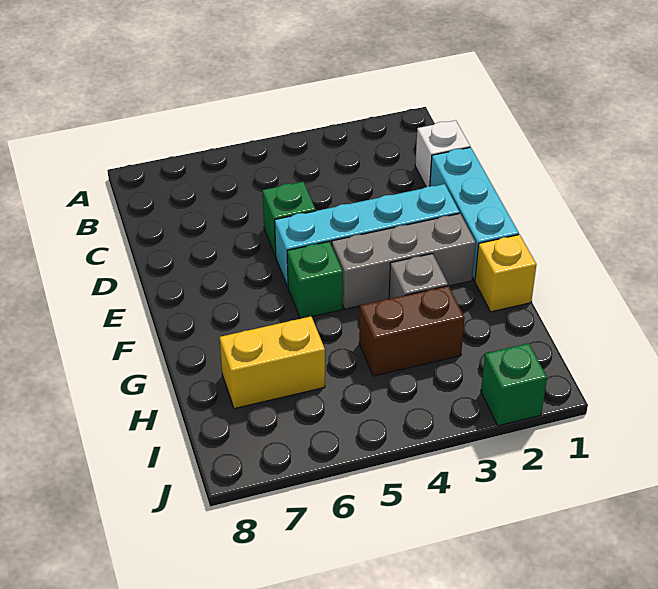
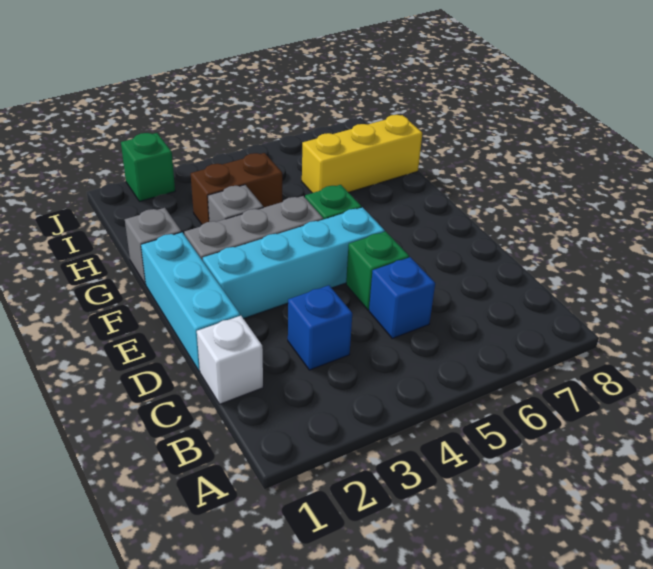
none -> blue 1x1 brick [288,285,352,370]
none -> blue 1x1 brick [369,257,435,338]
yellow 1x1 brick [475,235,536,312] -> grey 1x1 brick [125,208,181,285]
yellow 1x2 brick [220,316,325,409] -> yellow 1x3 brick [302,115,422,193]

